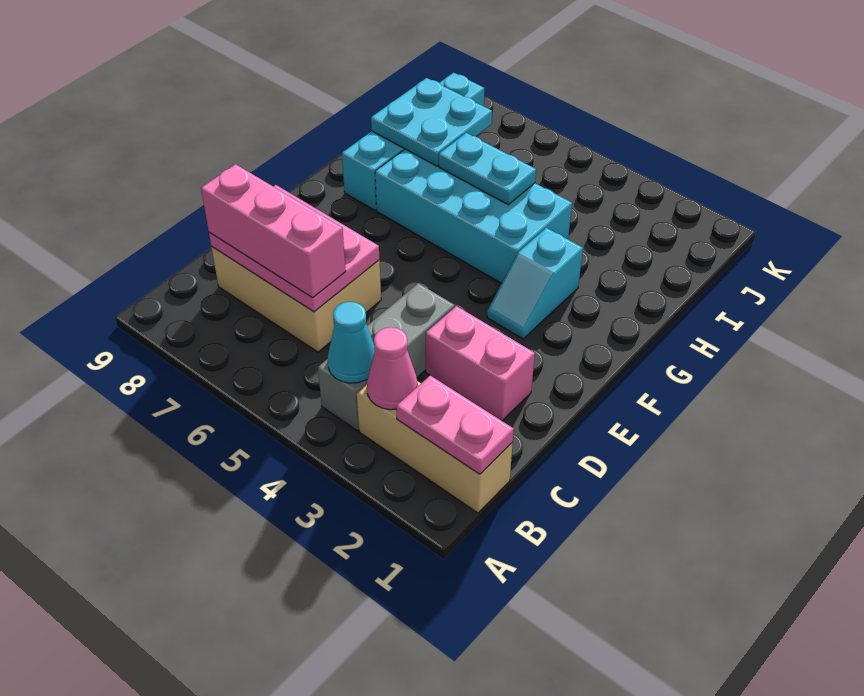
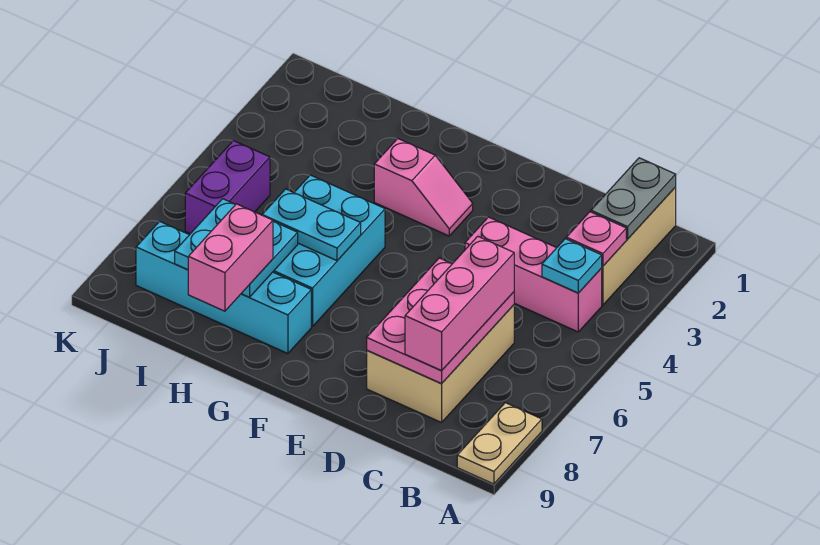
none -> tan 1x2 plate [457,403,542,484]
pink 1x2 plate [396,376,514,474] -> grey 1x2 plate [591,158,676,239]
pink 1x1 cone [367,327,418,410] -> pink 1x1 plate [566,212,626,266]
grey 1x3 brick [318,283,455,431] -> pink 1x3 brick [465,217,602,332]
cyan 1x1 cone [328,302,375,383] -> cyan 1x1 plate [542,239,602,293]
pink 1x2 brick [426,306,535,421] -> pink 1x2 brick moved to [188,204,273,311]
cyan 1x2 slope [487,228,583,339] -> pink 1x2 slope [374,139,473,236]
cyan 2x4 brick [375,149,572,283] -> cyan 2x3 brick [273,175,385,327]
cyan 1x2 plate [439,133,536,205] -> cyan 1x2 plate turned to [262,189,361,261]
none -> purple 1x2 brick [185,141,270,234]

